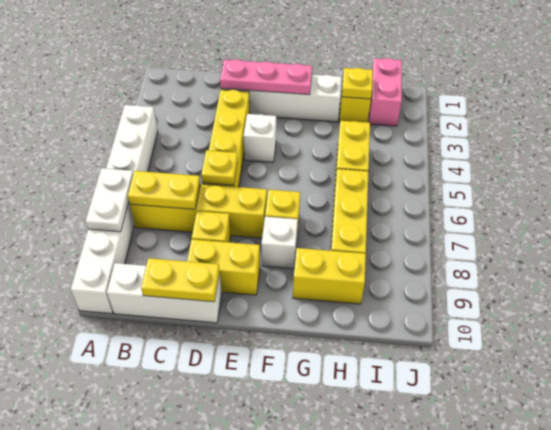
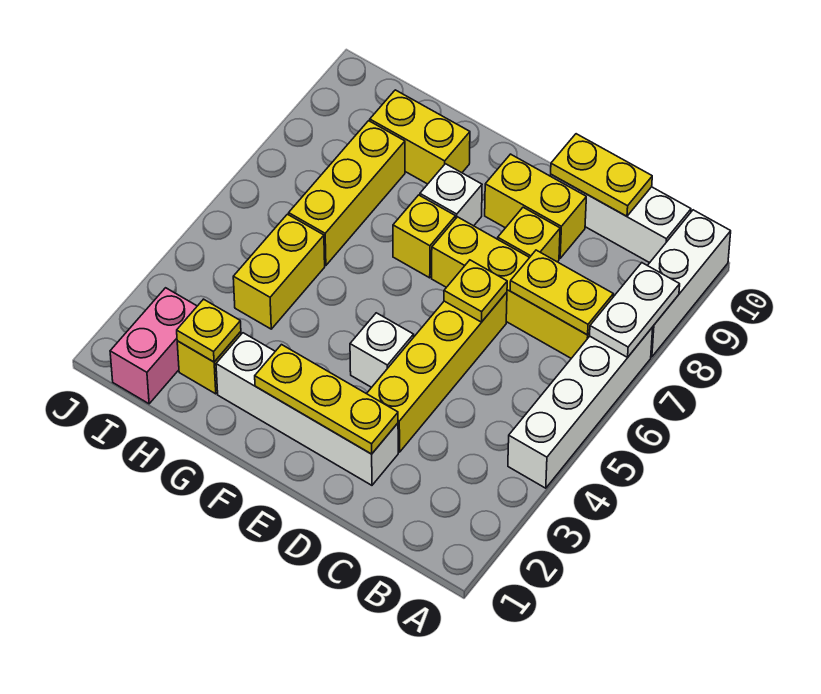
pink 1x3 plate [220,59,312,95] -> yellow 1x3 plate [255,345,398,454]

